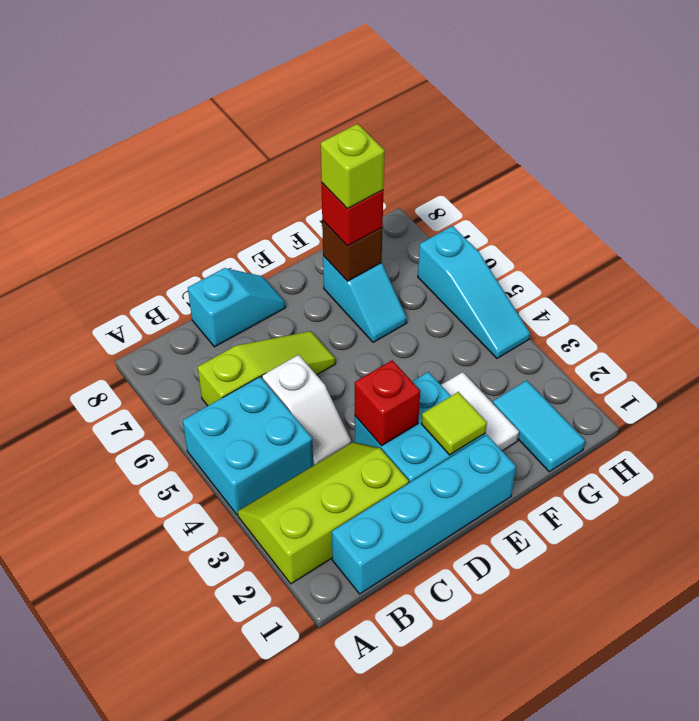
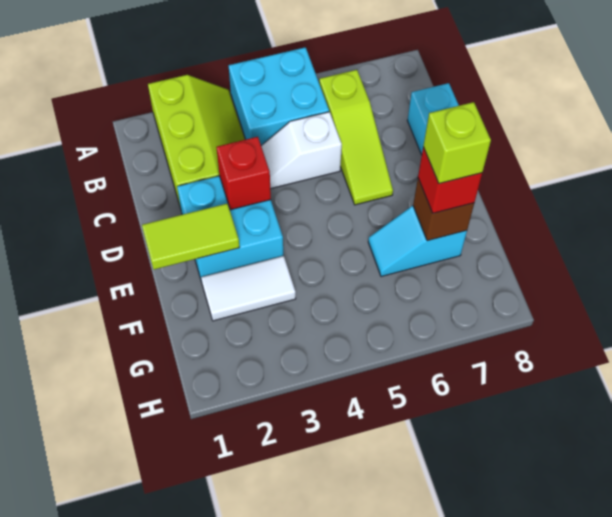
cyan 1x4 brick [332,435,516,594] -> none
lime 1x1 tile [421,392,487,455] -> lime 1x2 tile [142,203,240,269]
cyan 1x2 tile [493,380,585,472] -> none
cyan 1x3 slope [418,226,530,358] -> none

